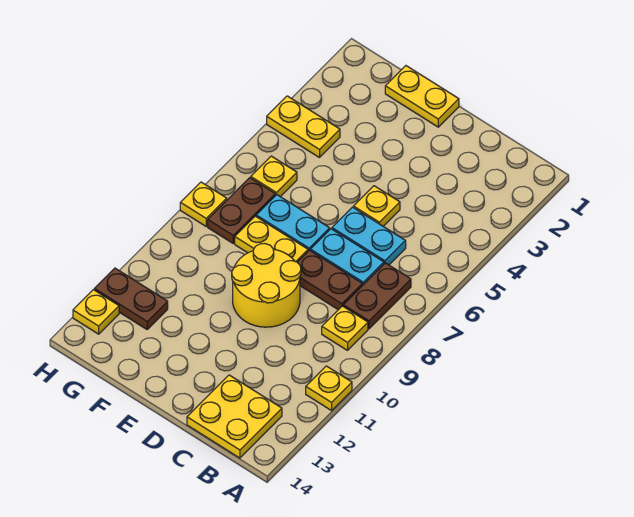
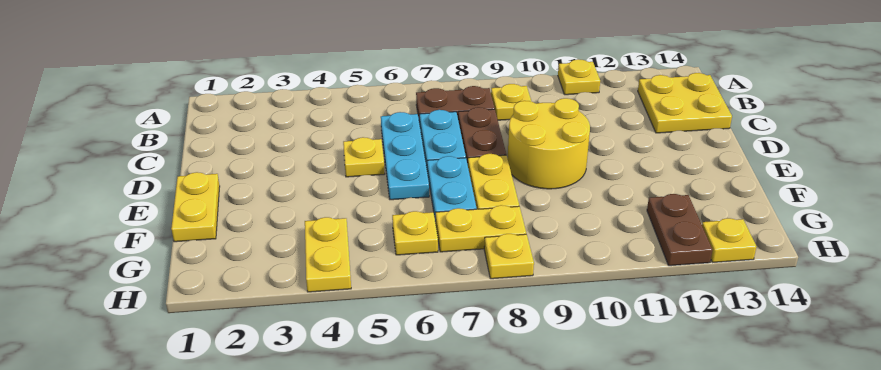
cyan 1x2 plate [332,207,406,265] -> cyan 1x3 plate [381,112,429,200]
brown 1x2 plate [208,178,275,243] -> yellow 1x2 plate [436,205,526,252]

